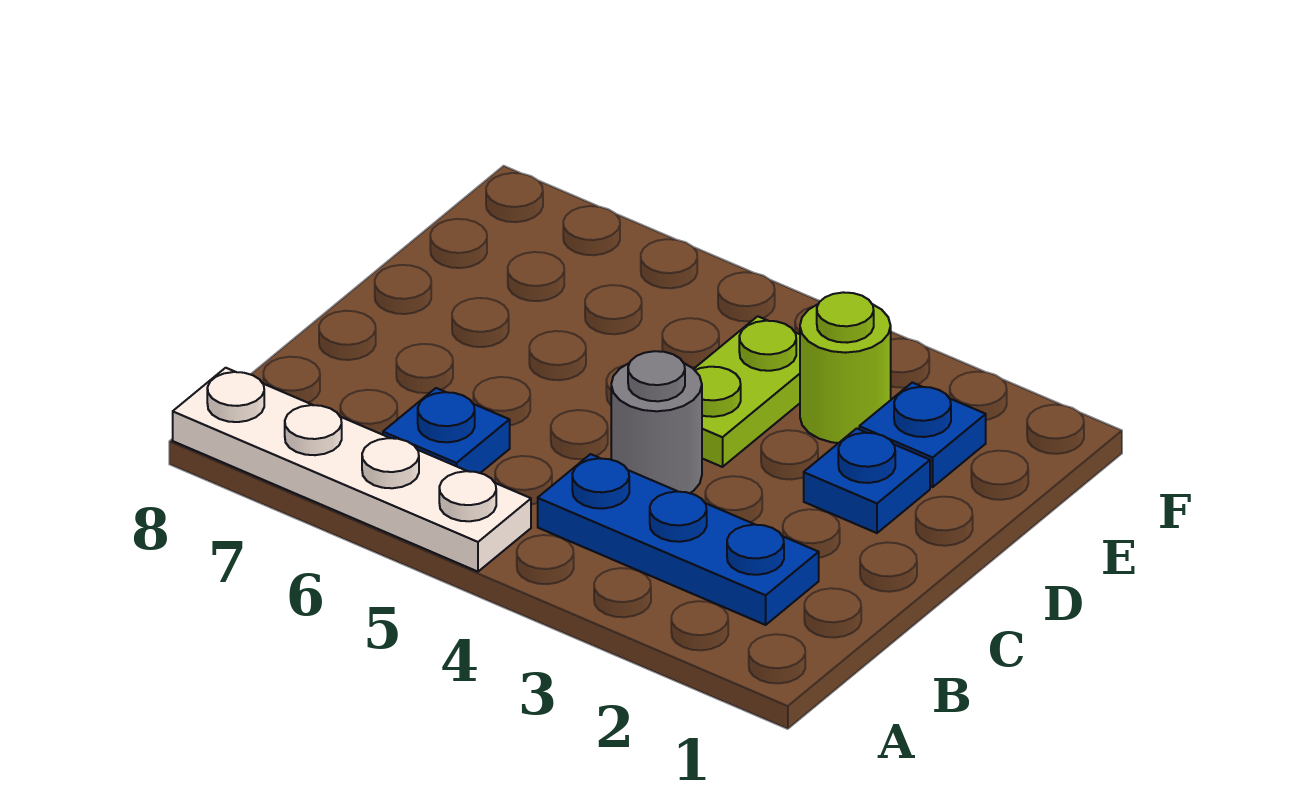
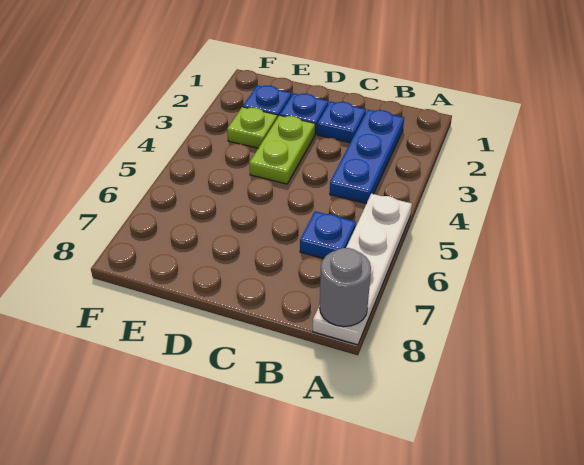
none -> blue 1x1 plate [317,101,366,143]
grey 1x1 round brick [611,351,702,493] -> grey 1x1 round brick moved to [320,248,371,327]
lime 1x2 plate [694,316,800,467] -> lime 1x2 plate turned to [249,115,315,184]
lime 1x1 round brick [800,292,891,443] -> lime 1x1 plate [227,107,277,148]

